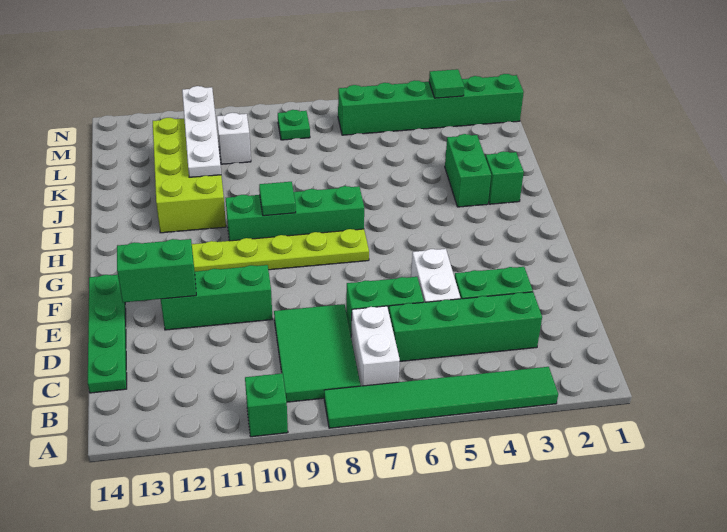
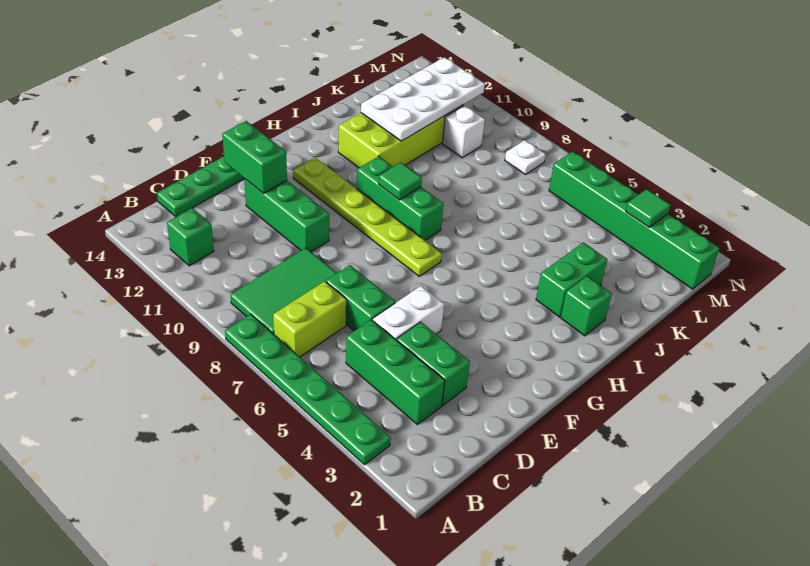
green 1x6 tile [324,367,558,428] -> green 1x6 plate [225,314,391,465]
green 1x1 brick [245,373,288,437] -> green 1x1 brick moved to [167,208,214,266]
white 1x2 brick [351,306,400,386] -> lime 1x2 brick [273,281,347,357]
green 1x4 brick [389,292,542,361] -> green 1x3 brick [346,320,445,425]
green 1x4 brick [226,186,364,241] -> green 1x3 brick [357,156,443,240]
white 1x4 plate [182,86,221,177] -> white 2x4 plate [361,57,485,141]
green 1x1 plate [278,110,310,140] -> white 1x1 plate [505,140,546,175]

